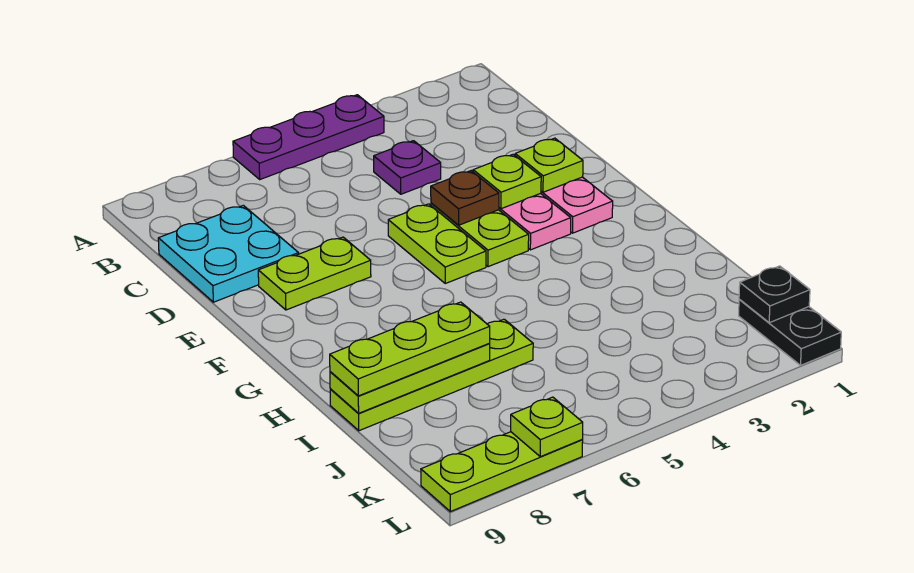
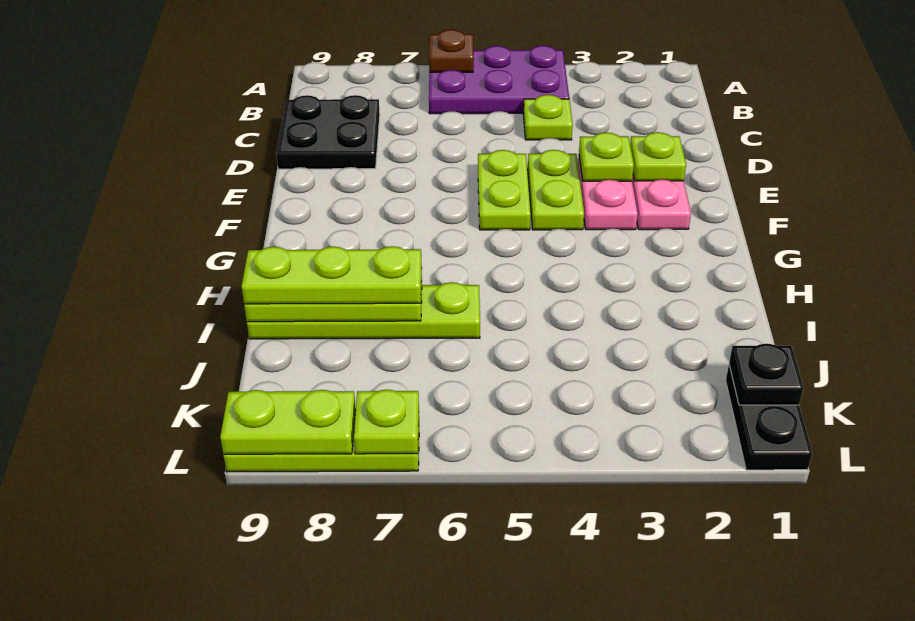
purple 1x3 plate [233,95,384,179] -> purple 2x3 plate [429,46,569,114]
purple 1x1 plate [374,141,441,194] -> lime 1x1 plate [523,95,573,140]
cyan 2x2 plate [158,205,299,302] -> black 2x2 plate [276,95,380,169]
brown 1x1 plate [431,171,499,225] -> brown 1x1 plate moved to [429,30,474,72]
lime 1x2 plate [258,237,371,310] -> lime 1x2 plate moved to [220,390,355,454]

